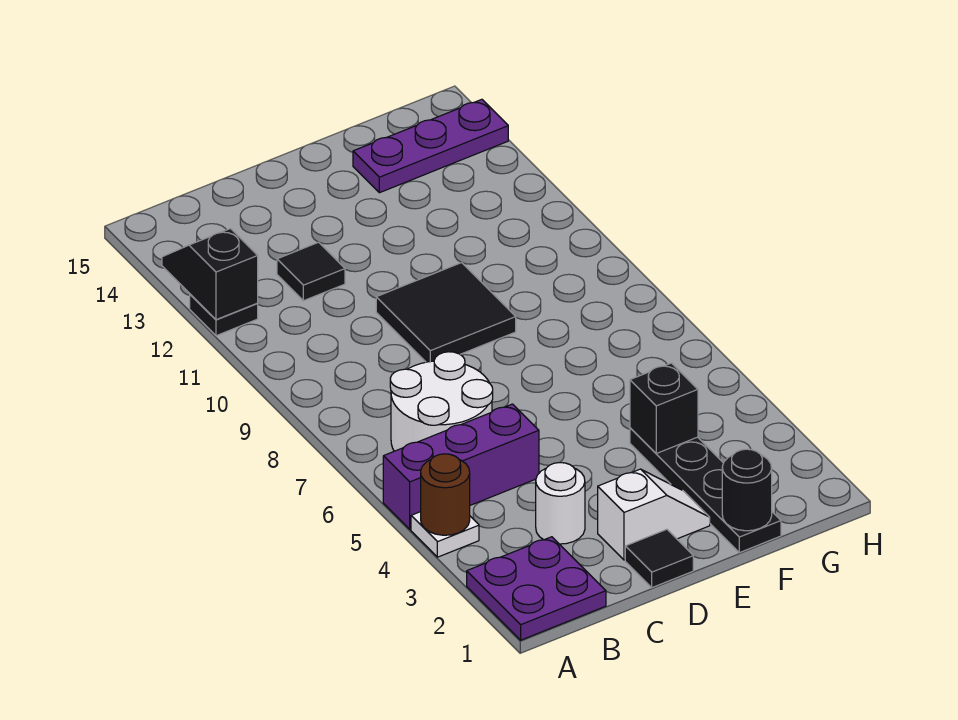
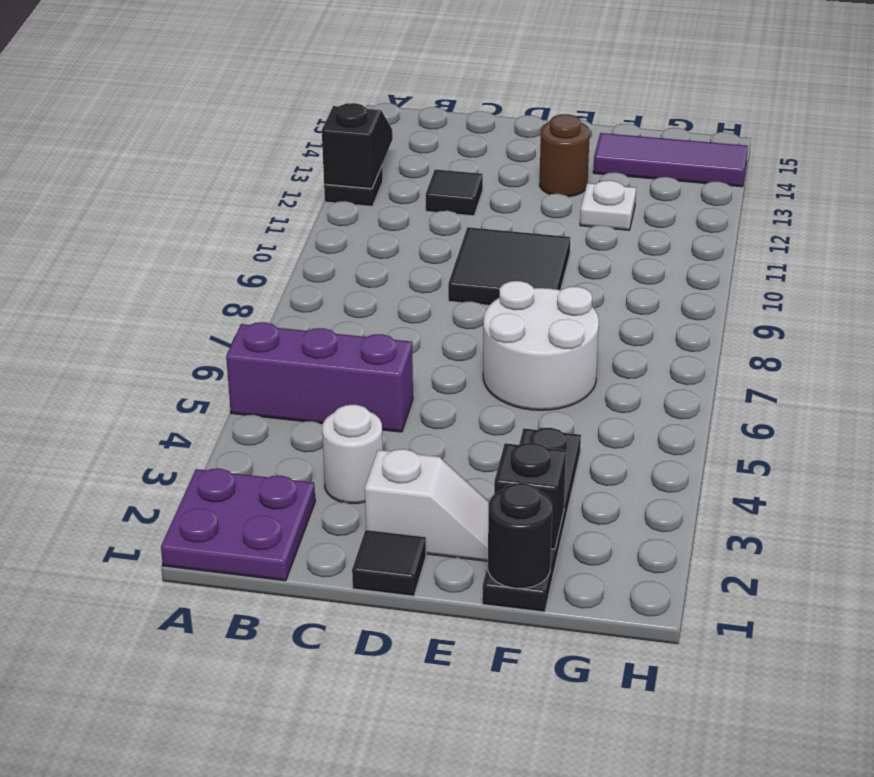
white 1x1 plate [411,512,479,557] -> white 1x1 plate moved to [580,180,636,230]
brown 1x1 round brick [421,454,470,535] -> brown 1x1 round brick moved to [540,114,590,197]
white 2x2 round brick [390,352,493,451] -> white 2x2 round brick moved to [483,281,599,410]
black 1x1 brick [630,363,698,453] -> black 1x1 brick moved to [494,443,566,549]
purple 1x3 plate [353,99,508,193] -> purple 1x3 tile [593,133,748,187]

